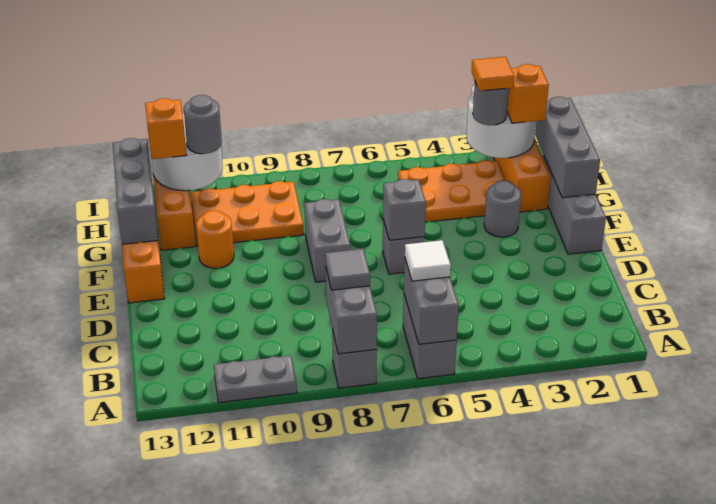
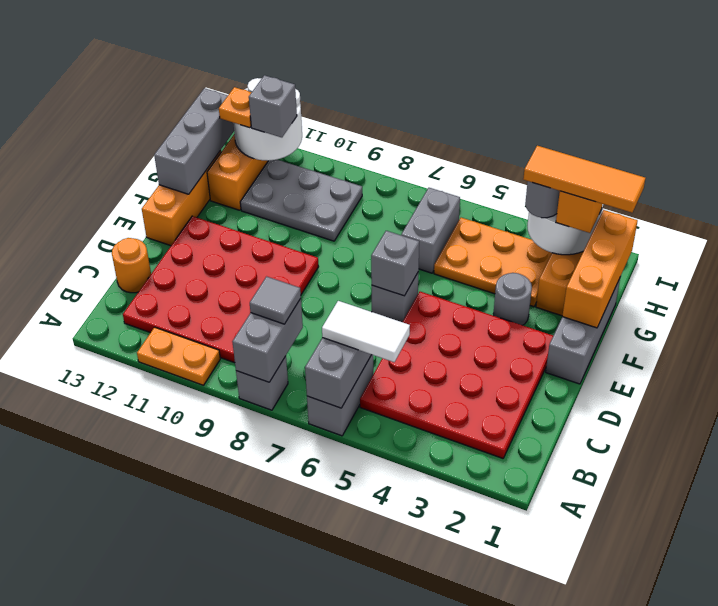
grey 1x2 plate [214,356,297,403] -> orange 1x2 plate [137,327,220,385]
none -> red 4x4 plate [360,292,553,458]
white 1x1 tile [405,240,451,281] -> white 1x2 tile [322,301,410,362]
none -> red 4x4 plate [123,216,319,363]
grey 1x2 brick [305,199,350,282] -> grey 1x2 brick moved to [401,188,460,273]
grey 1x3 brick [535,97,600,198] -> orange 1x3 brick [562,210,638,328]
orange 1x1 round brick [196,210,234,268] -> orange 1x1 round brick moved to [112,238,151,293]
orange 2x3 plate [191,181,304,245] -> grey 2x3 plate [240,160,362,241]
orange 1x1 tile [472,57,514,91] -> orange 1x3 tile [523,146,645,213]
grey 1x1 round brick [184,95,222,154] -> grey 1x1 brick [249,75,297,137]
orange 1x1 brick [145,98,186,159] -> orange 1x1 plate [219,87,252,128]

